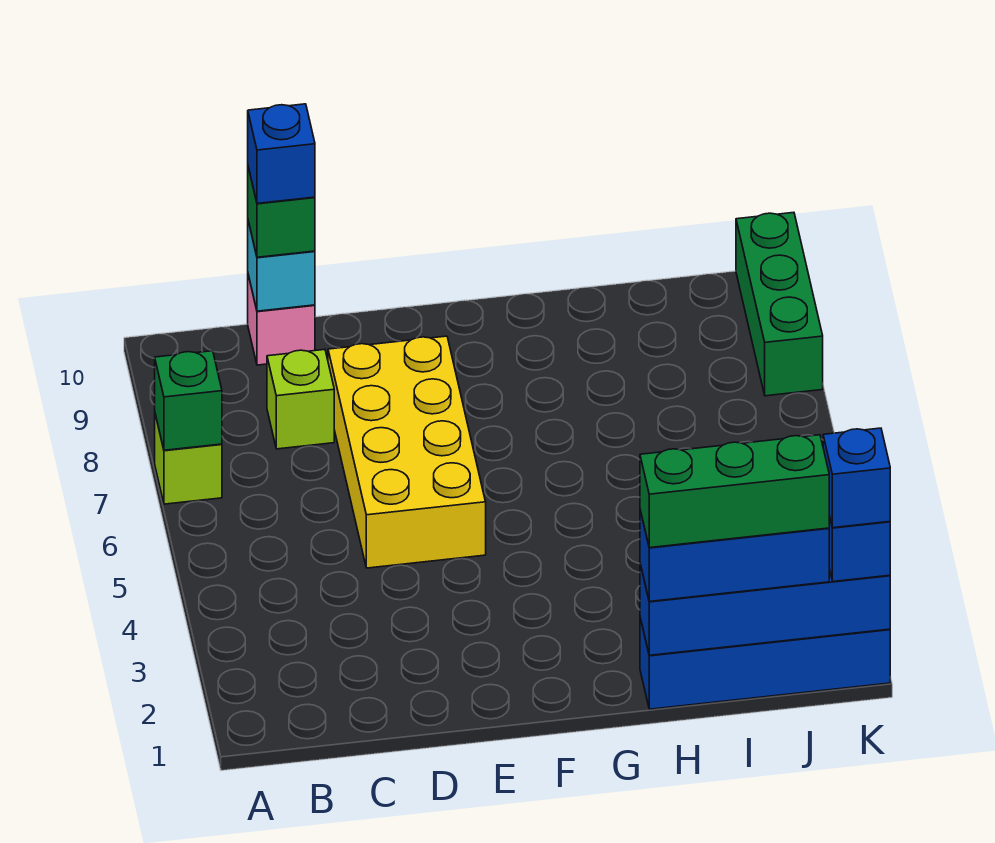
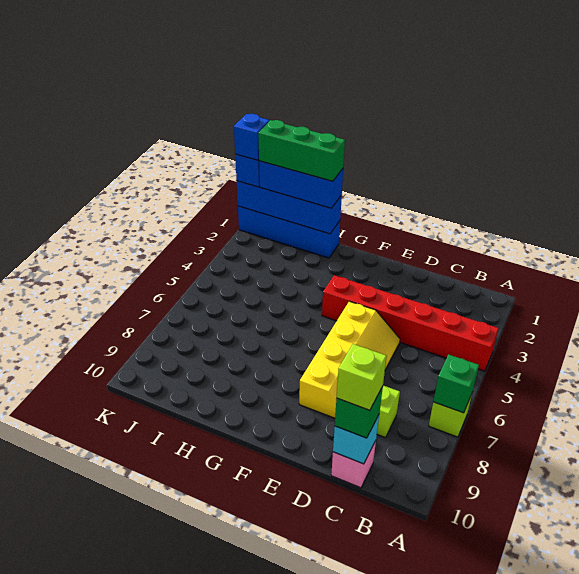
none -> red 1x6 brick [322,275,499,371]
blue 1x1 brick [248,104,315,203] -> lime 1x1 brick [337,344,387,410]
yellow 2x4 brick [328,336,486,568] -> yellow 2x4 slope [299,301,400,418]
green 1x3 brick [736,212,823,396] -> none

